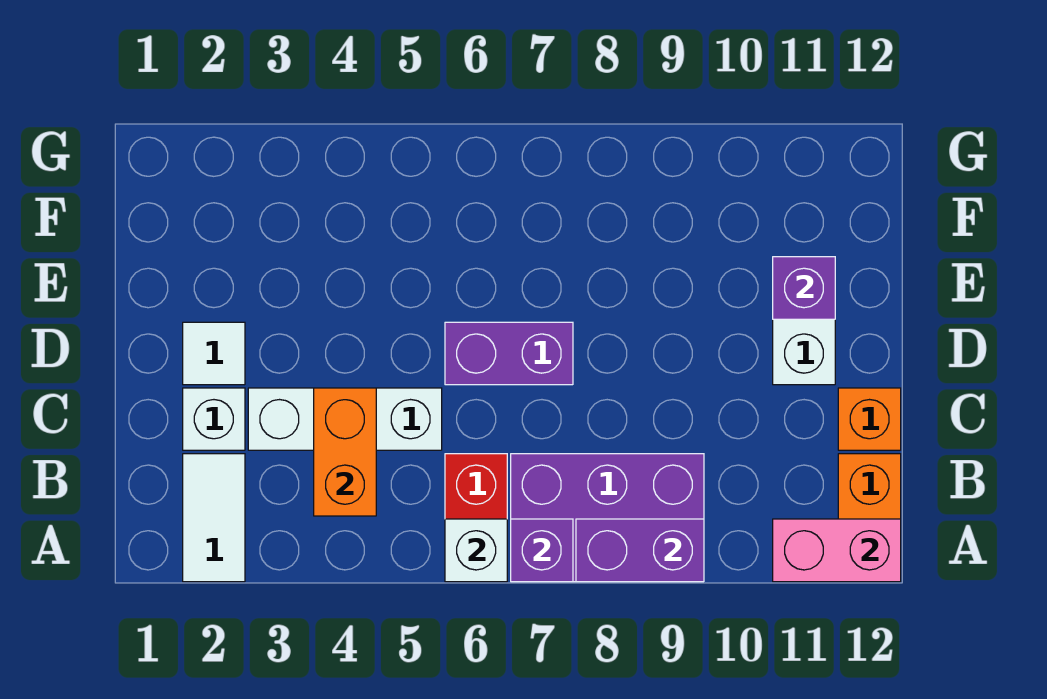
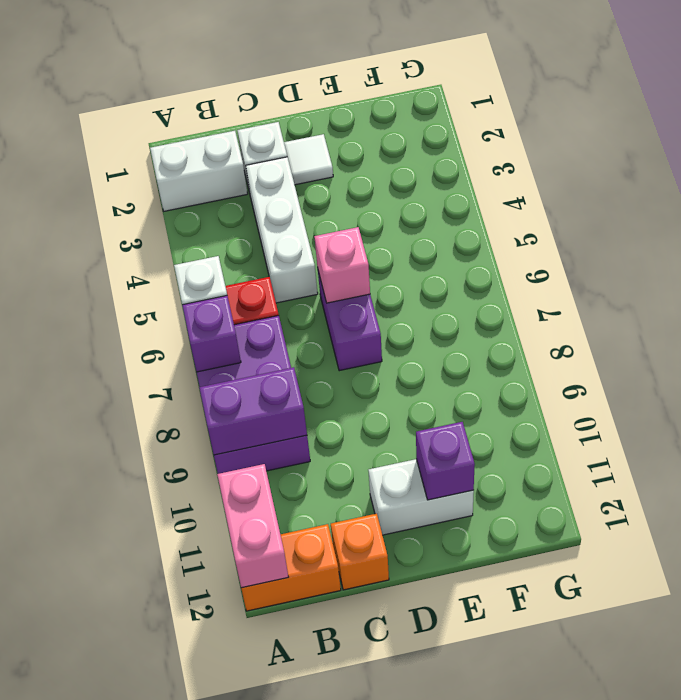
white 1x2 tile [183,454,245,582] -> white 1x2 brick [150,131,248,211]
purple 1x2 brick [576,519,704,582] -> purple 1x2 brick turned to [199,367,307,455]
orange 1x2 brick [314,388,376,516] -> none
none -> pink 1x1 brick [314,227,370,303]

